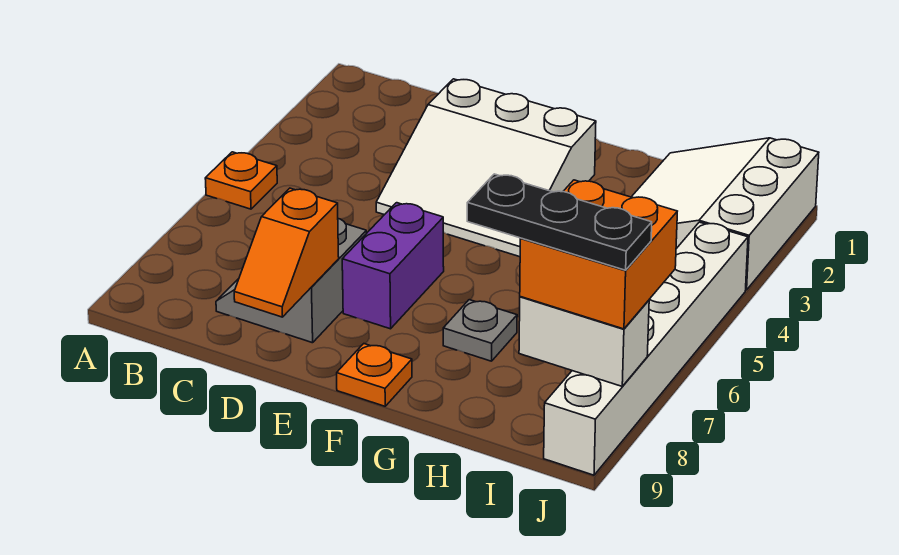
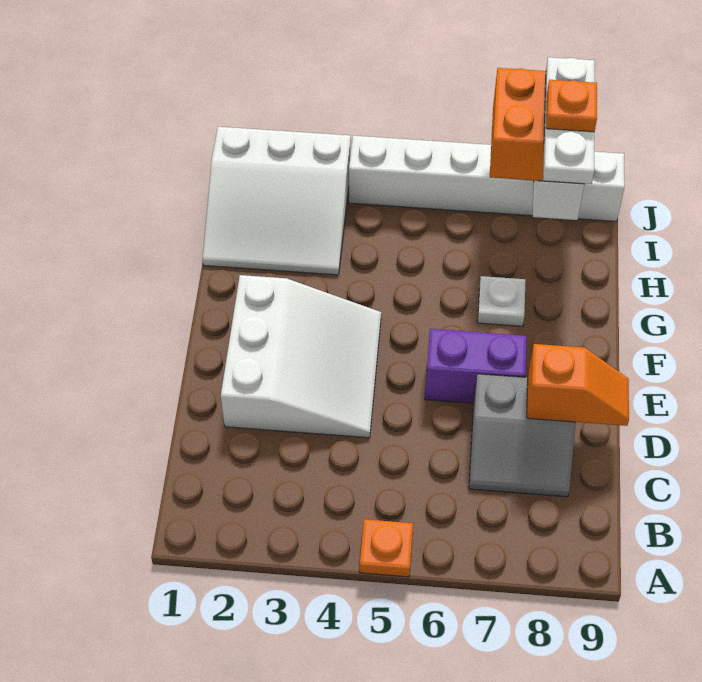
orange 1x1 plate [337,344,412,406] -> orange 1x1 plate moved to [546,80,597,132]
grey 1x1 plate [443,300,517,361] -> white 1x1 plate [478,276,526,326]
black 1x3 plate [467,174,652,270] -> white 1x3 plate [543,57,595,184]

